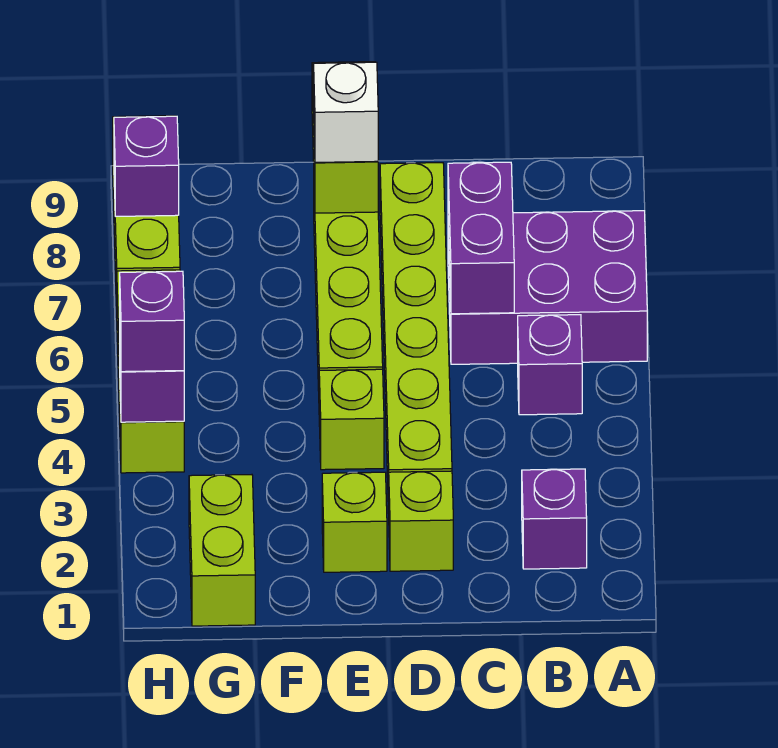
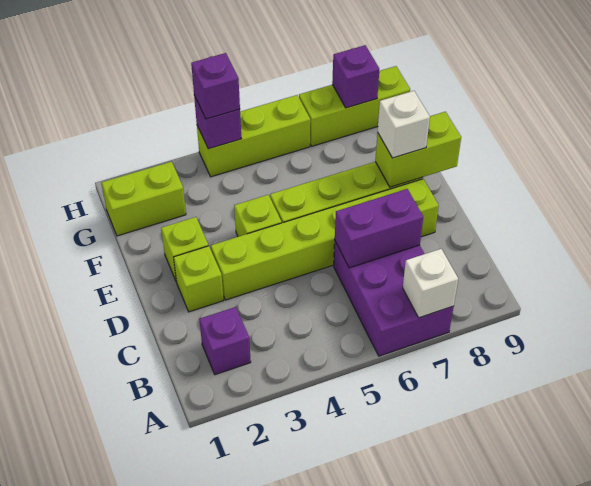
none -> white 1x1 brick [403,249,458,318]
purple 1x1 brick [518,315,582,415] -> none

